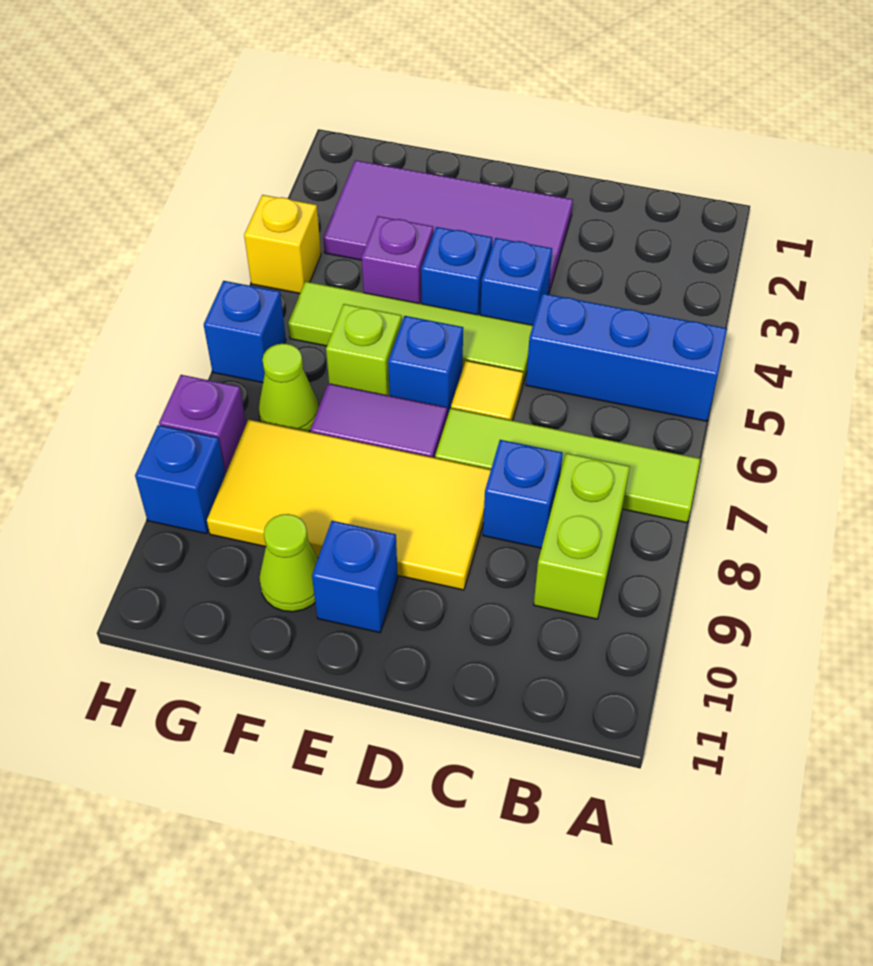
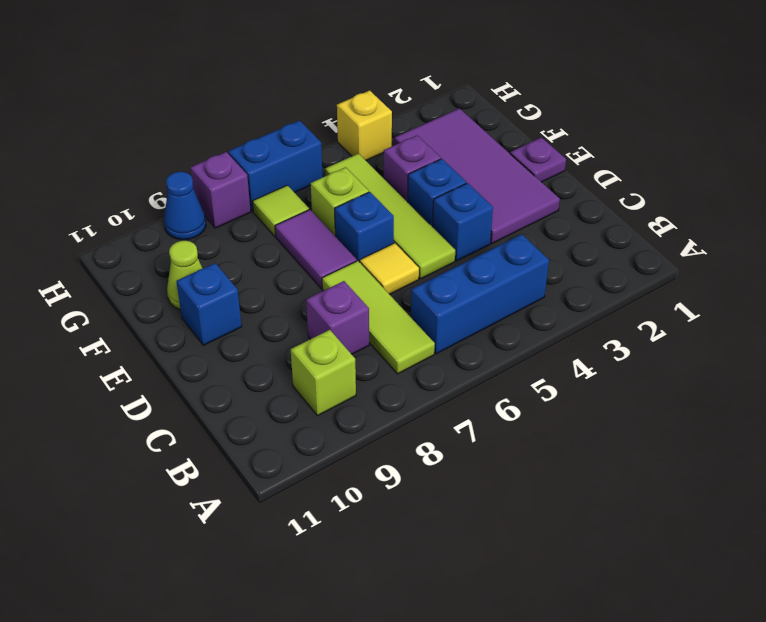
blue 1x3 brick [526,293,727,421] -> blue 1x3 brick turned to [411,234,549,354]
lime 1x4 tile [435,408,700,523] -> lime 1x3 tile [322,261,435,374]
lime 1x2 brick [534,453,630,619] -> lime 1x1 brick [291,330,356,416]
blue 1x1 brick [483,440,563,548] -> purple 1x1 brick [306,281,369,354]
yellow 2x4 tile [207,420,491,590] -> none
none -> purple 1x1 plate [510,137,566,182]
lime 1x1 cone [258,344,319,432] -> lime 1x1 tile [253,185,309,236]
blue 1x1 brick [204,281,286,383] -> blue 1x2 brick [228,121,323,212]
blue 1x1 brick [135,425,225,534] -> blue 1x1 cone [164,172,206,240]

